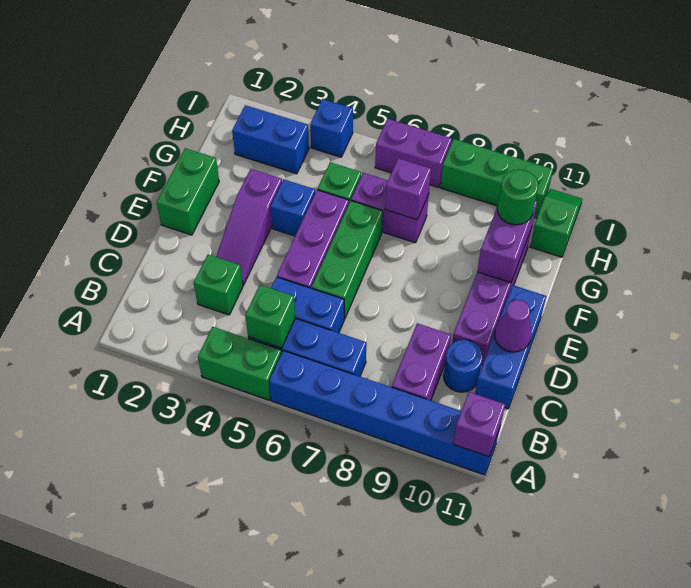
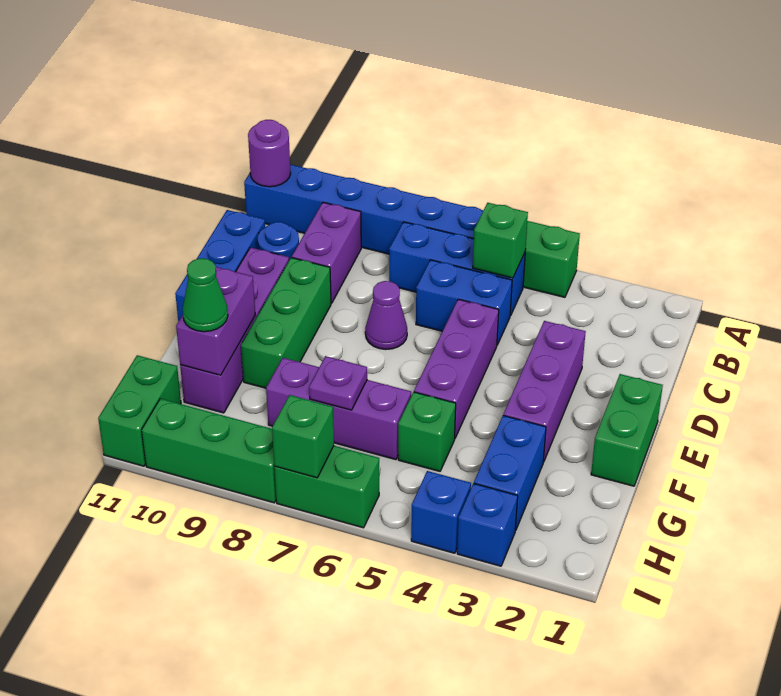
purple 1x1 brick [453,392,505,457] -> purple 1x1 round brick [248,120,291,187]
green 1x1 brick [194,255,243,315] -> green 1x1 brick moved to [272,395,334,478]
purple 1x3 slope [216,169,282,285] -> purple 1x3 brick [503,321,586,462]
green 1x3 brick [312,201,383,319] -> green 1x3 brick moved to [241,258,331,388]
purple 1x1 cone [495,300,532,352] -> purple 1x1 cone moved to [365,281,407,350]
blue 1x1 brick [271,179,315,236] -> blue 1x1 brick moved to [457,483,518,566]
purple 1x2 brick [351,173,429,243] -> purple 1x3 brick [266,358,411,460]
purple 1x1 brick [385,158,431,220] -> purple 1x1 plate [309,356,367,410]
green 1x1 round brick [497,169,538,225] -> green 1x1 cone [183,258,228,332]
blue 1x2 brick [232,105,309,174] -> blue 1x2 brick turned to [474,416,546,531]
green 1x2 slope [530,189,582,257] -> green 1x2 brick [98,355,181,466]
purple 1x2 brick [375,119,452,188] -> green 1x2 brick [274,446,379,528]

